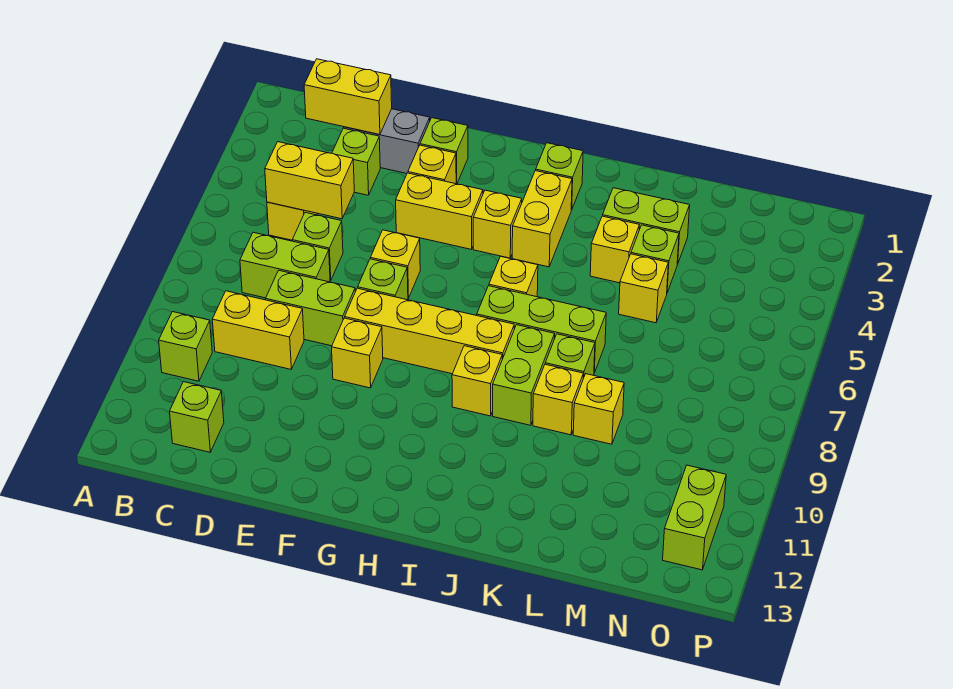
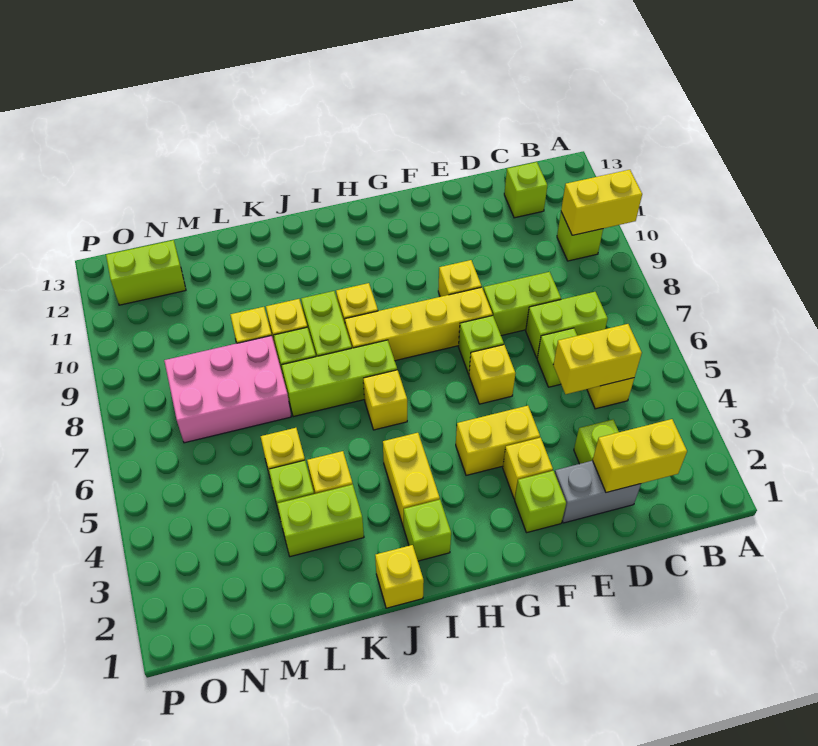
yellow 1x2 brick [212,291,304,369] -> yellow 1x2 brick moved to [561,170,642,235]
yellow 1x1 brick [473,190,522,258] -> yellow 1x1 brick moved to [375,545,424,608]
none -> pink 2x3 brick [164,336,291,443]
lime 1x2 brick [663,465,726,570] -> lime 1x2 brick turned to [106,240,186,305]

